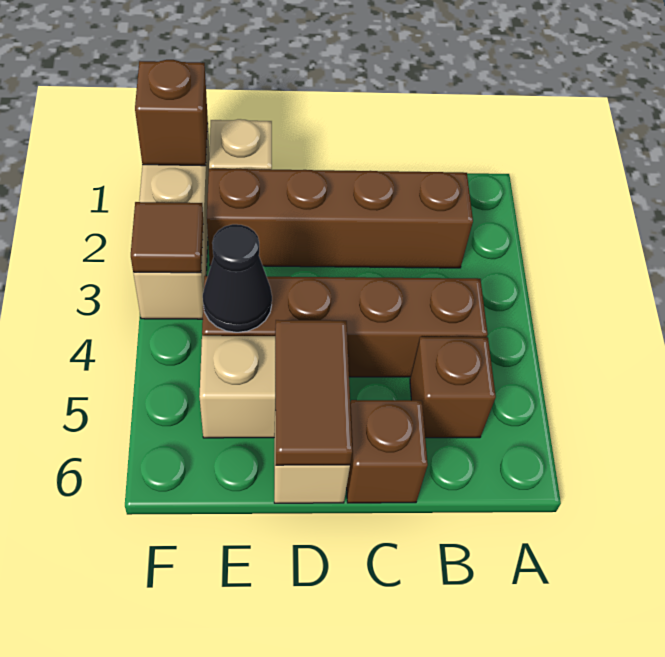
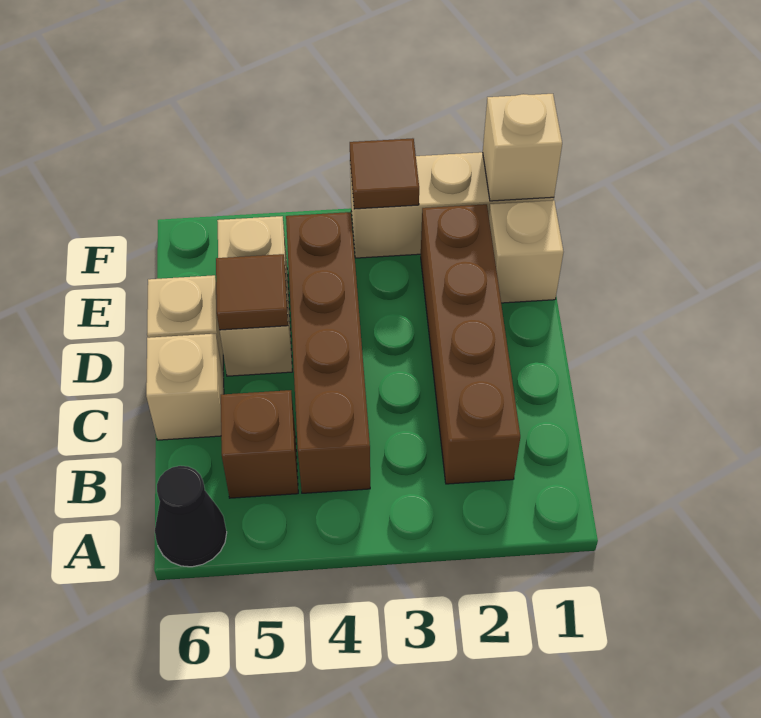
brown 1x1 brick [347,400,428,503] -> tan 1x1 brick [146,334,224,440]
brown 1x2 tile [275,320,352,465] -> brown 1x1 tile [216,254,288,330]
black 1x1 cone [203,224,272,332] -> black 1x1 cone moved to [155,466,227,567]
brown 1x1 brick [135,60,208,166] -> tan 1x1 brick [483,94,562,201]

